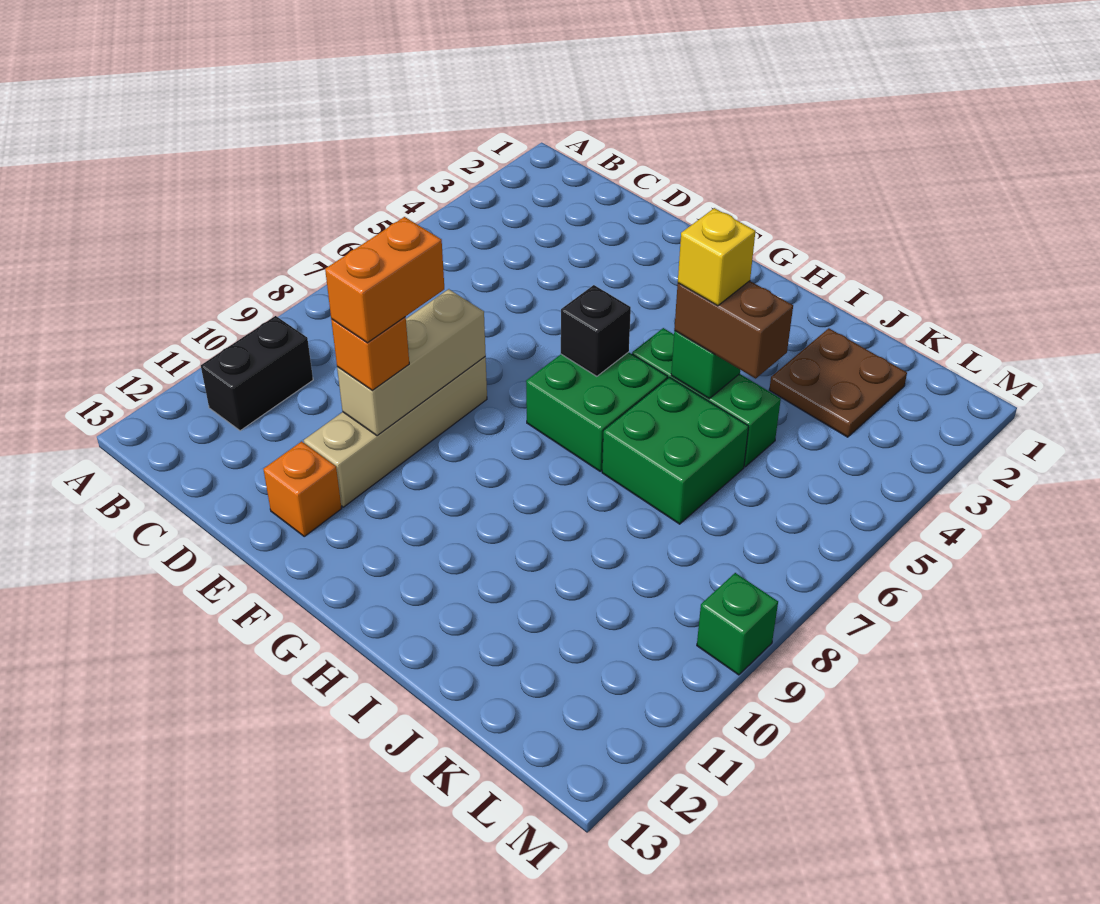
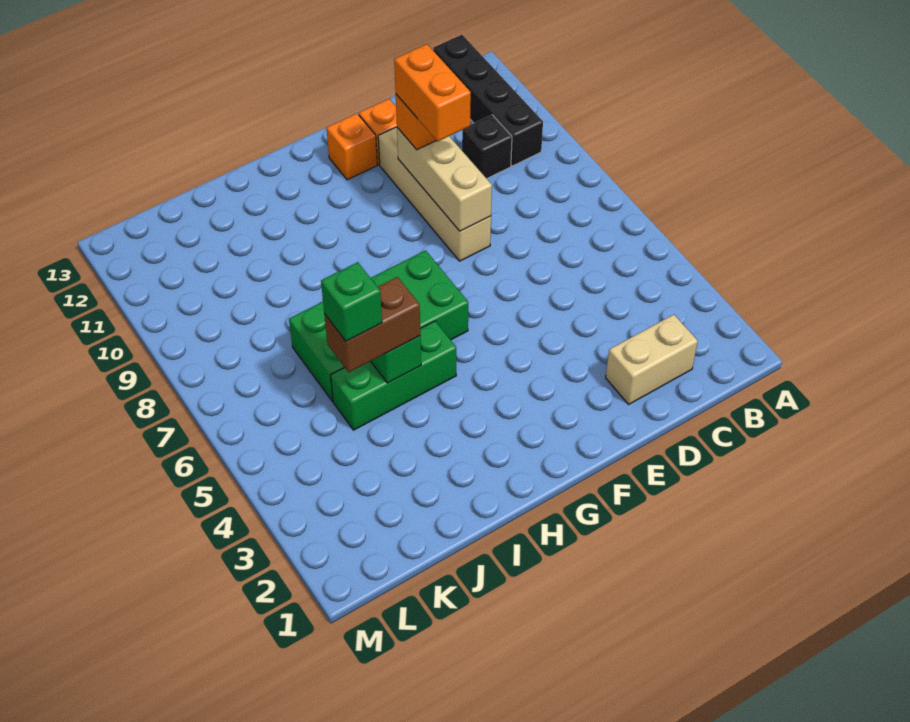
black 1x2 brick [201,316,313,431] -> black 1x4 brick [433,35,543,166]
none -> tan 1x2 brick [606,315,698,404]
none -> orange 1x1 brick [327,113,377,180]
black 1x1 brick [561,285,631,376] -> black 1x1 brick moved to [462,115,512,179]
yellow 1x1 brick [678,208,755,306] -> none
brown 2x2 plate [769,328,907,437] -> none
green 1x1 brick [697,573,778,675] -> green 1x1 brick moved to [321,262,382,341]

